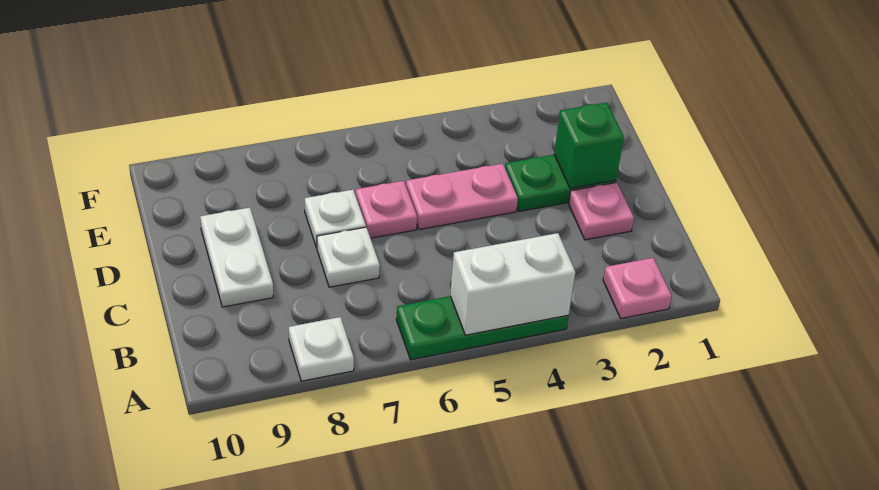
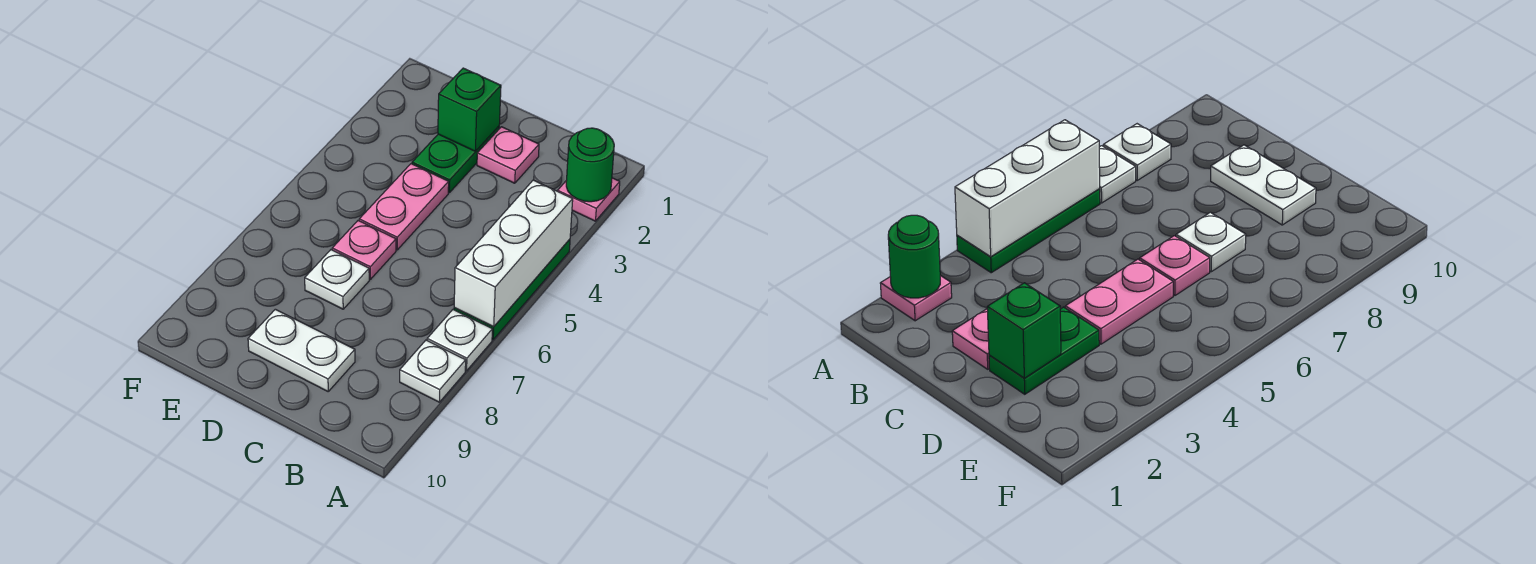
none -> green 1x1 round brick [566,128,614,202]
white 1x2 brick [450,233,575,335] -> white 1x3 brick [454,180,573,327]
white 1x1 plate [317,227,380,287] -> white 1x1 plate moved to [427,310,492,371]

